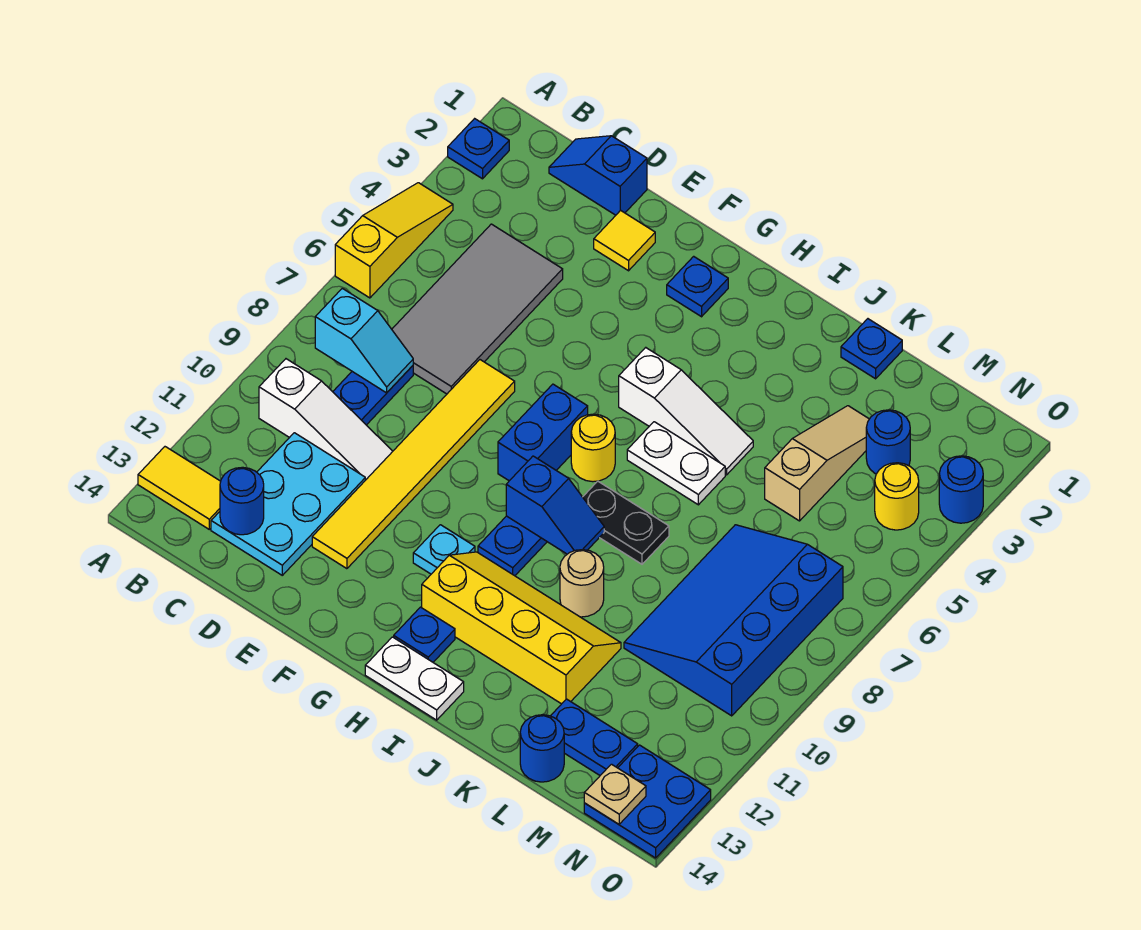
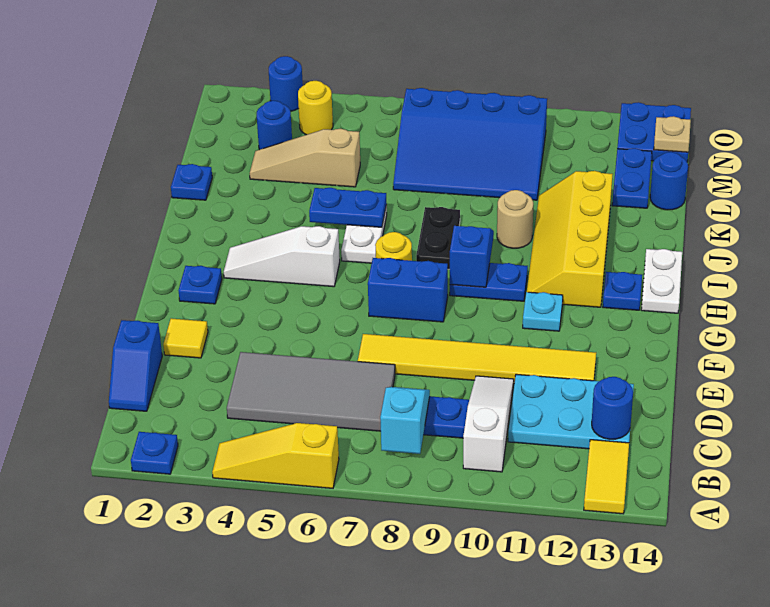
white 1x3 slope [619,348,753,475] -> white 1x3 slope turned to [224,226,340,287]
none -> blue 1x2 plate [309,188,387,227]

